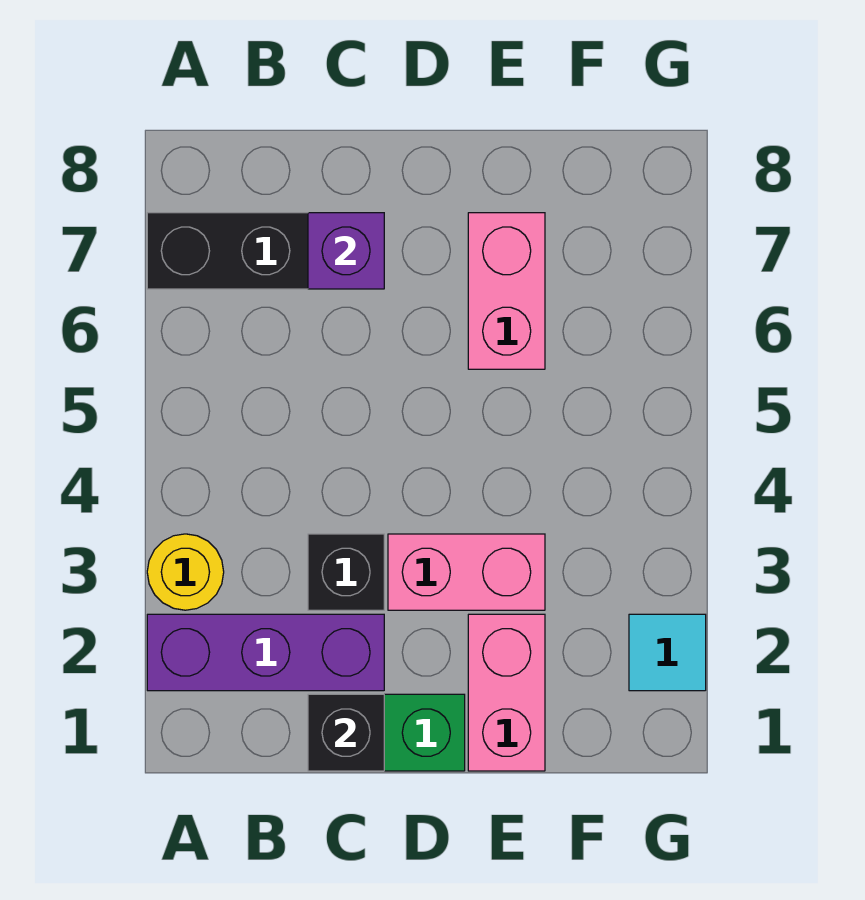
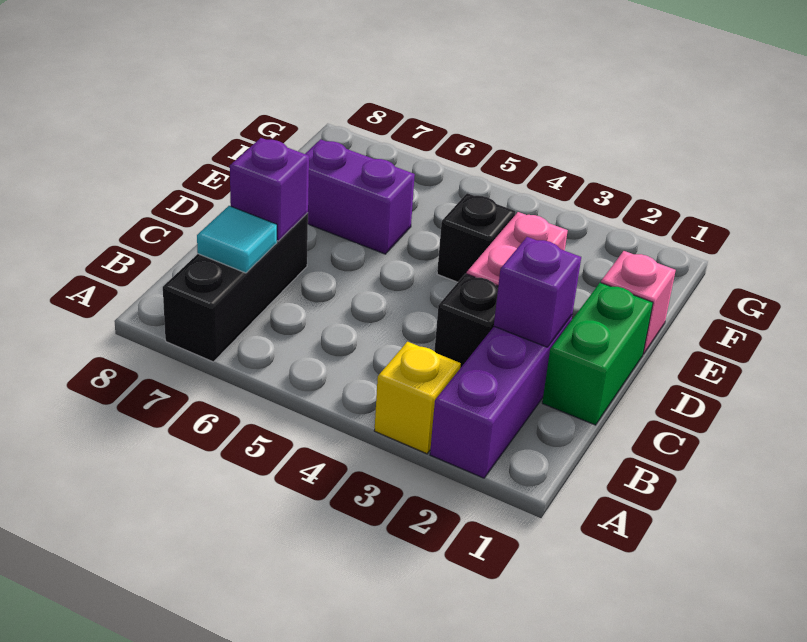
yellow 1x1 round brick [147,534,224,610] -> yellow 1x1 brick [374,342,461,454]
black 1x1 brick [308,694,384,771] -> black 1x1 brick moved to [437,193,515,282]
none -> purple 1x1 brick [494,237,581,347]
pink 1x2 brick [468,614,545,771] -> pink 1x1 brick [601,251,676,354]
pink 1x2 brick [468,213,545,369] -> purple 1x2 brick [305,139,415,254]
cyan 1x1 tile [629,614,706,691] -> cyan 1x1 tile moved to [197,206,277,273]

